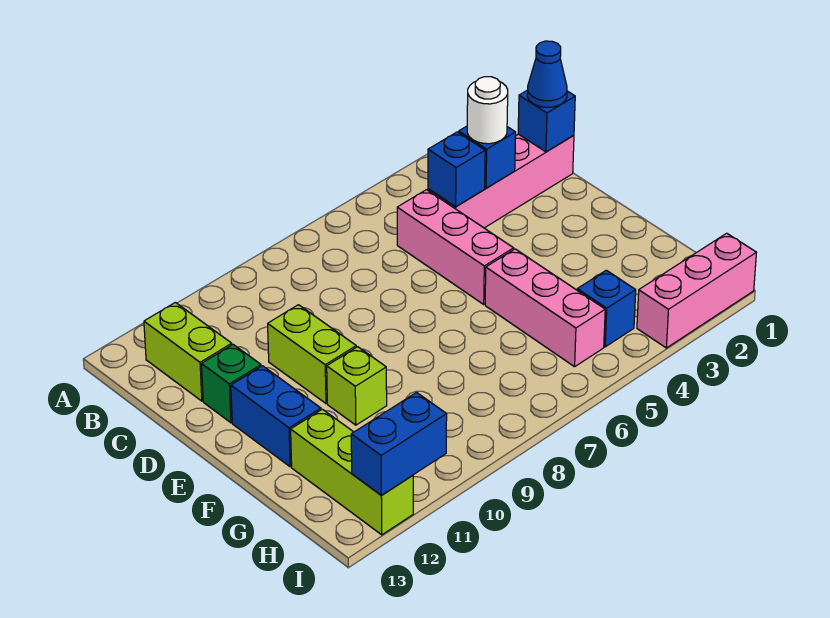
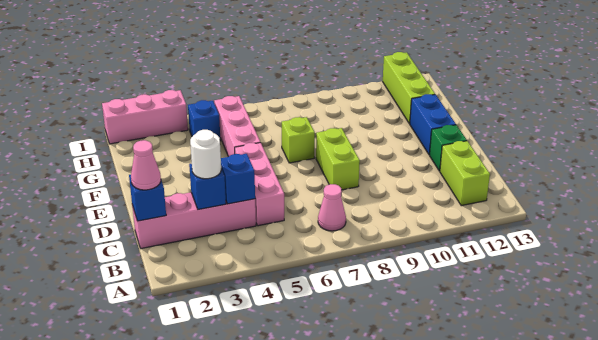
none -> pink 1x1 cone [318,184,346,231]
blue 1x1 cone [527,41,567,107] -> pink 1x1 cone [131,140,161,190]
lime 1x2 brick [268,305,356,403] -> lime 1x2 brick moved to [316,128,360,190]
lime 1x1 brick [327,347,387,425] -> lime 1x1 brick moved to [282,117,315,163]
blue 1x2 brick [351,393,447,495] -> none

